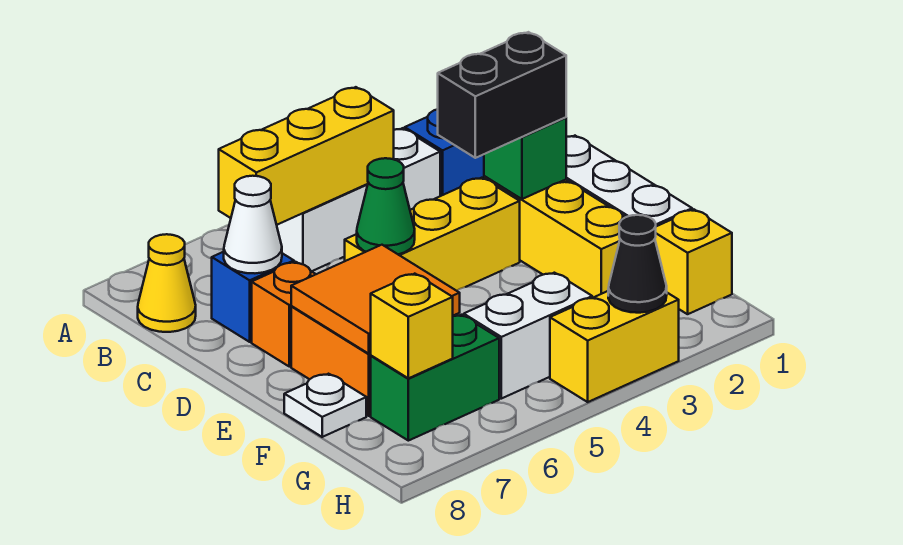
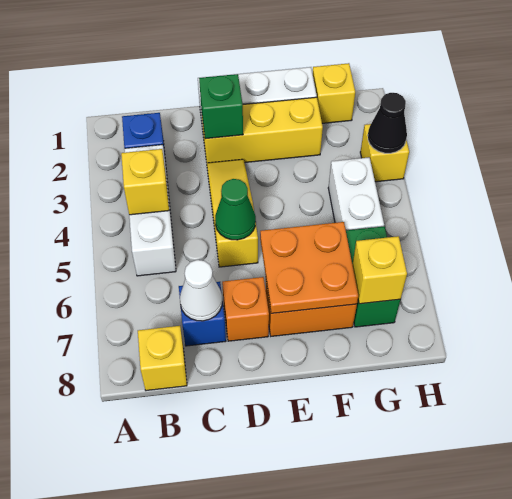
yellow 1x3 brick [219,87,394,225] -> yellow 1x1 brick [121,149,169,215]
yellow 1x1 cone [138,234,196,332] -> yellow 1x1 brick [138,326,187,391]
black 1x2 brick [438,32,566,158] -> none
yellow 1x3 brick [345,178,520,291] -> yellow 1x3 slope [207,159,258,267]
orange 2x2 tile [291,245,460,354] -> orange 2x2 plate [260,222,358,313]
white 1x1 plate [284,374,366,437] -> none
yellow 1x2 brick [550,291,679,402] -> yellow 1x1 brick [360,124,409,182]

